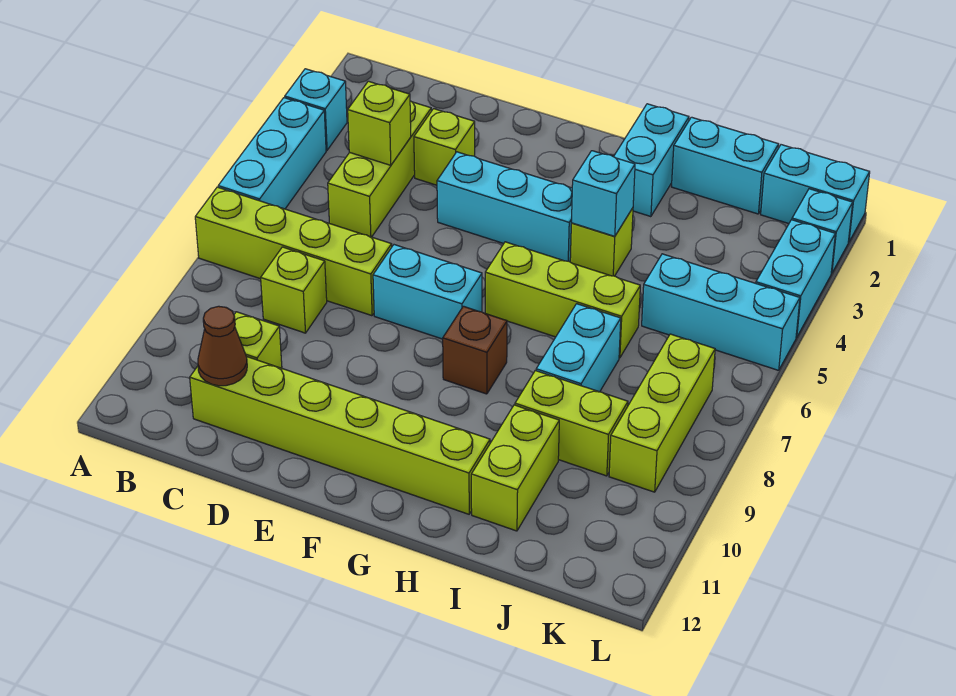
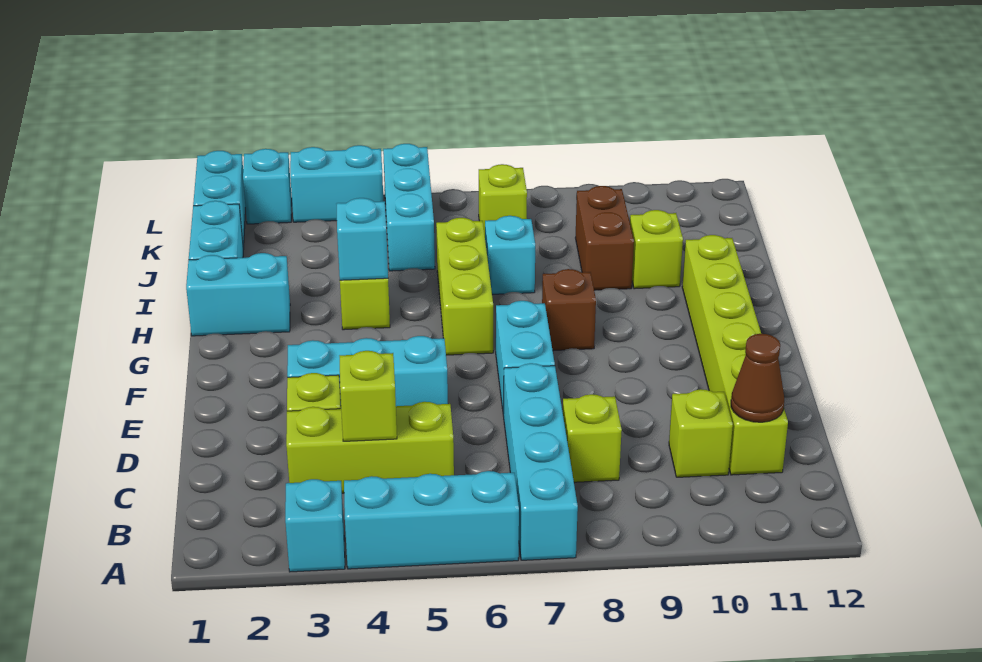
lime 1x4 brick [195,187,392,316] -> cyan 1x4 brick [504,363,578,560]
cyan 1x3 brick [437,152,572,262] -> cyan 1x3 brick turned to [287,336,448,406]
cyan 1x2 brick [536,304,621,392] -> cyan 1x1 brick [485,216,535,294]
lime 1x2 brick [515,371,628,476] -> brown 1x2 brick [576,186,634,290]
lime 1x2 brick [471,405,559,531] -> lime 1x1 brick [630,210,683,289]
lime 1x3 brick [609,334,715,492] -> lime 1x1 brick [479,164,527,235]

